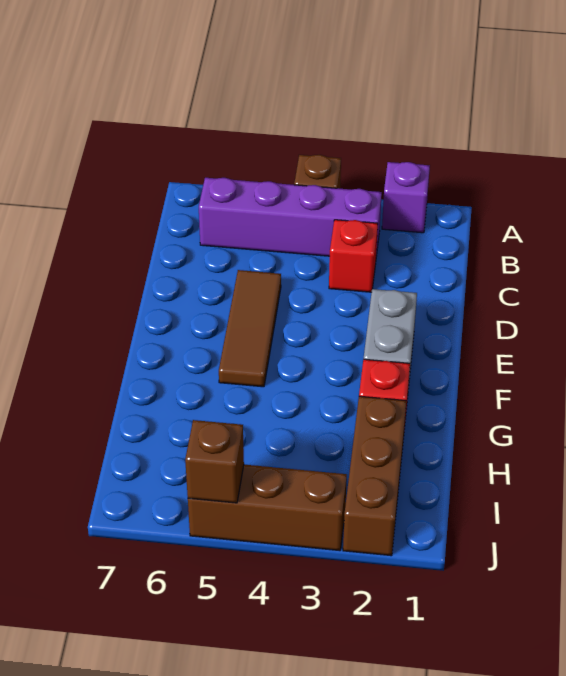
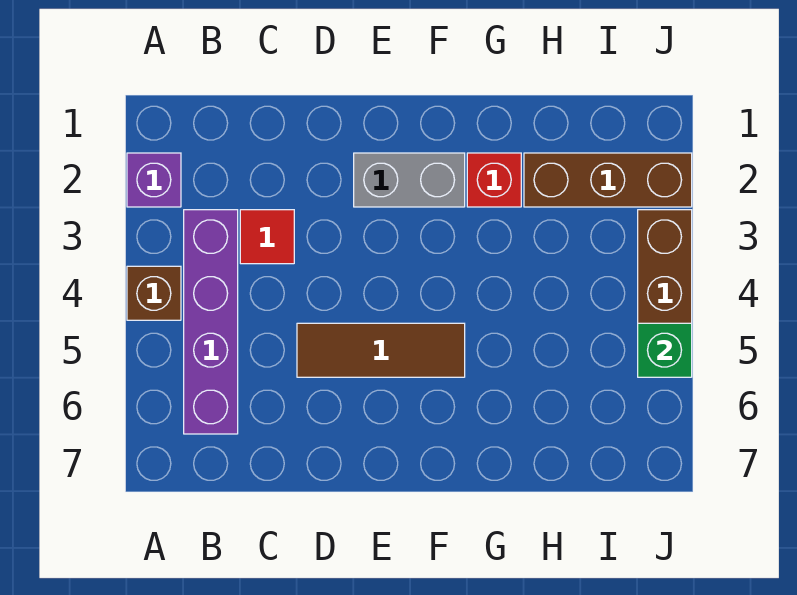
red 1x1 brick [329,220,378,292] -> red 1x1 tile [240,210,294,264]
brown 1x1 brick [185,420,244,503] -> green 1x1 brick [638,323,692,377]

